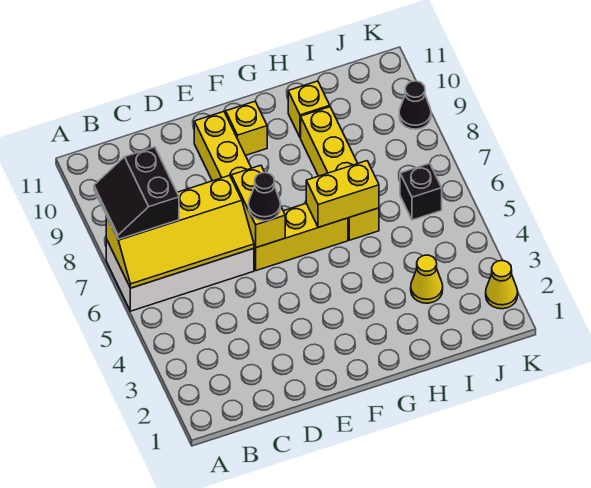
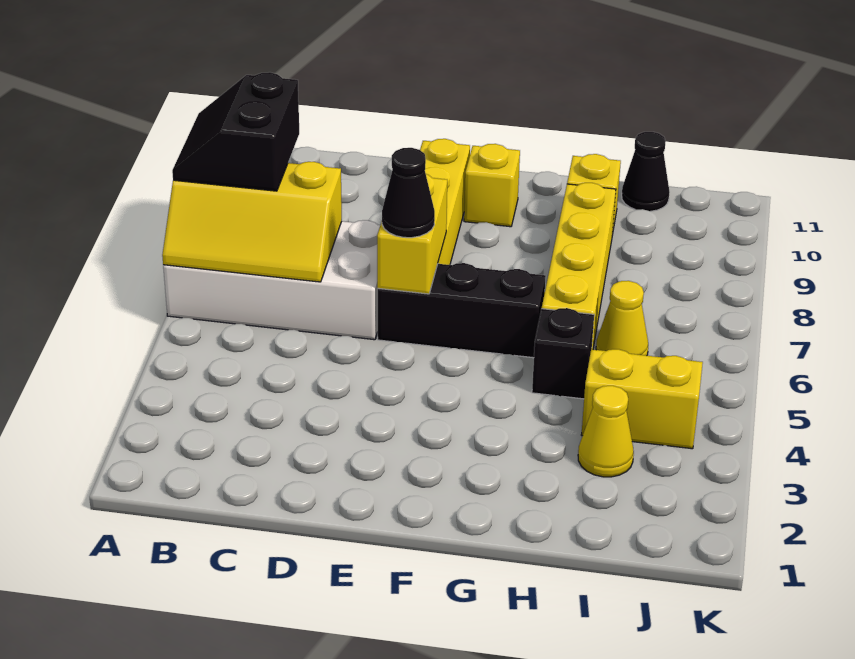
yellow 2x4 slope [106,175,254,288] -> yellow 2x3 slope [162,162,342,282]
yellow 1x3 brick [254,203,348,271] -> black 1x3 brick [378,263,546,358]
yellow 1x2 brick [306,161,379,227] -> yellow 1x2 brick moved to [581,349,703,449]
black 1x1 brick [400,163,442,220] -> black 1x1 brick moved to [532,308,594,399]
yellow 1x1 cone [486,261,518,309] -> yellow 1x1 cone moved to [596,281,648,356]
black 1x1 cone [399,81,431,129] -> black 1x1 cone moved to [622,132,669,211]

